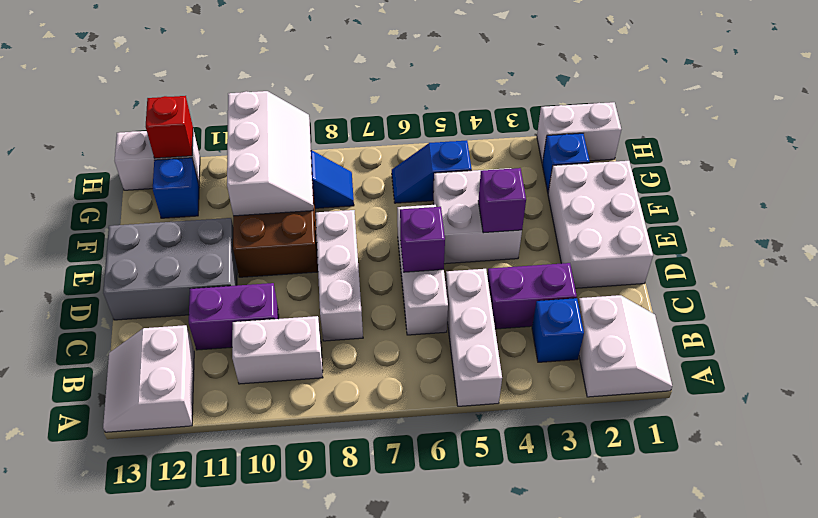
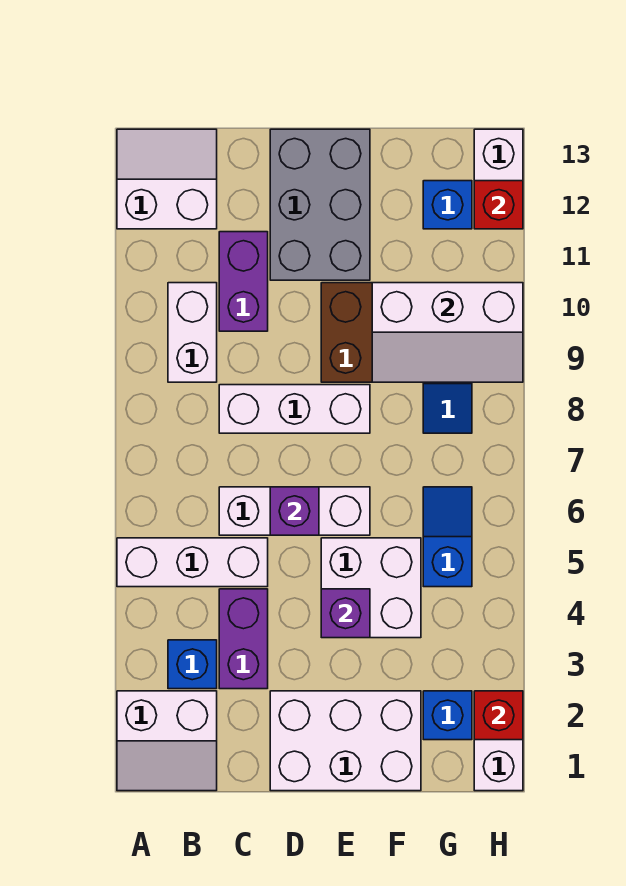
none -> red 1x1 brick [474,691,523,740]

